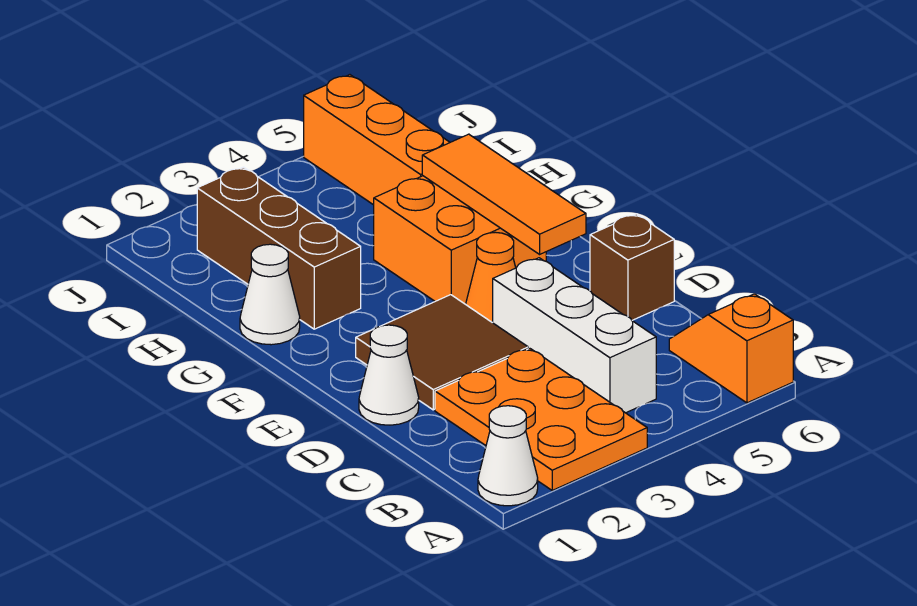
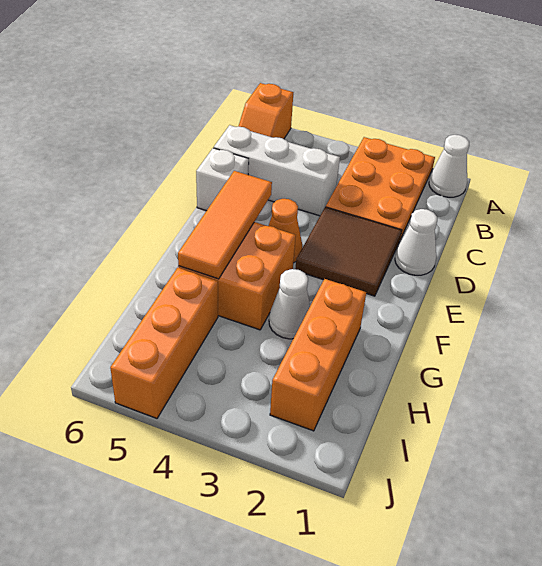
white 1x3 brick [493,258,656,413] -> white 1x3 brick turned to [214,125,340,216]
brown 1x1 brick [590,214,674,320] -> white 1x1 brick [196,148,249,211]
white 1x1 cone [240,244,300,345] -> white 1x1 cone moved to [269,269,310,339]
brown 1x3 brick [197,167,361,329] -> orange 1x3 brick [270,279,366,431]

